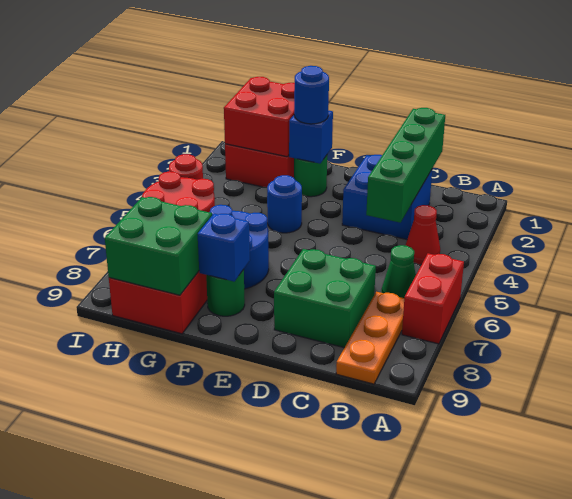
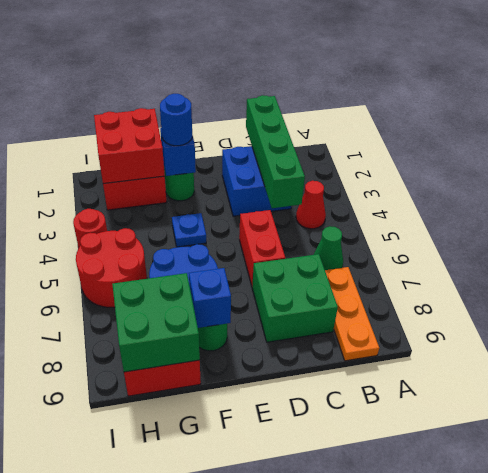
red 1x2 brick [402,253,464,344] -> red 1x2 brick moved to [239,210,285,286]
blue 1x1 round brick [267,175,302,233] -> blue 1x1 plate [172,213,206,247]

